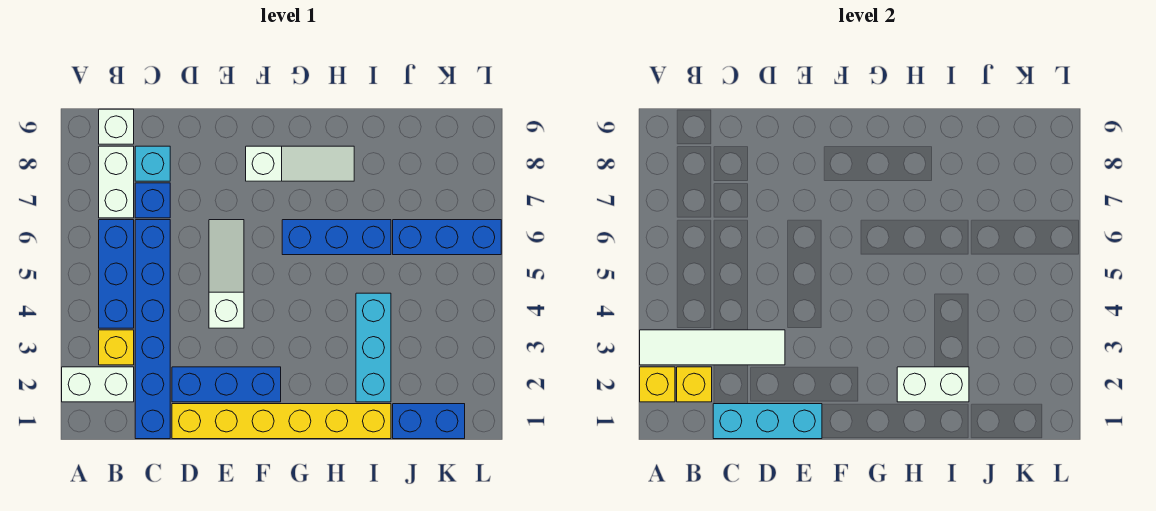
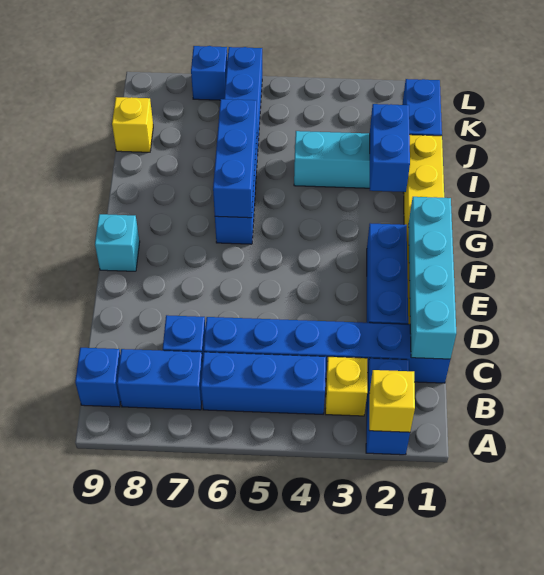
white 1x2 brick [62,367,134,402] -> blue 1x2 brick [366,358,410,455]
white 1x4 tile [640,330,785,365] -> none
yellow 1x1 brick [677,367,712,402] -> yellow 1x1 brick moved to [112,97,153,152]
white 1x2 brick [99,146,134,218] -> blue 1x2 brick [117,349,203,410]
white 1x1 brick [99,109,134,144] -> blue 1x1 brick [75,348,121,407]
cyan 1x3 brick [713,404,822,439] -> cyan 1x4 brick [408,197,456,359]
cyan 1x1 brick [135,146,170,181] -> cyan 1x1 brick moved to [95,214,140,271]
white 1x3 slope [209,220,244,328] -> none
white 1x3 slope [246,146,354,181] -> none
none -> blue 1x3 brick [213,99,257,218]
white 1x2 brick [897,367,969,402] -> blue 1x2 brick [370,104,410,192]
none -> blue 1x1 brick [191,46,228,100]

